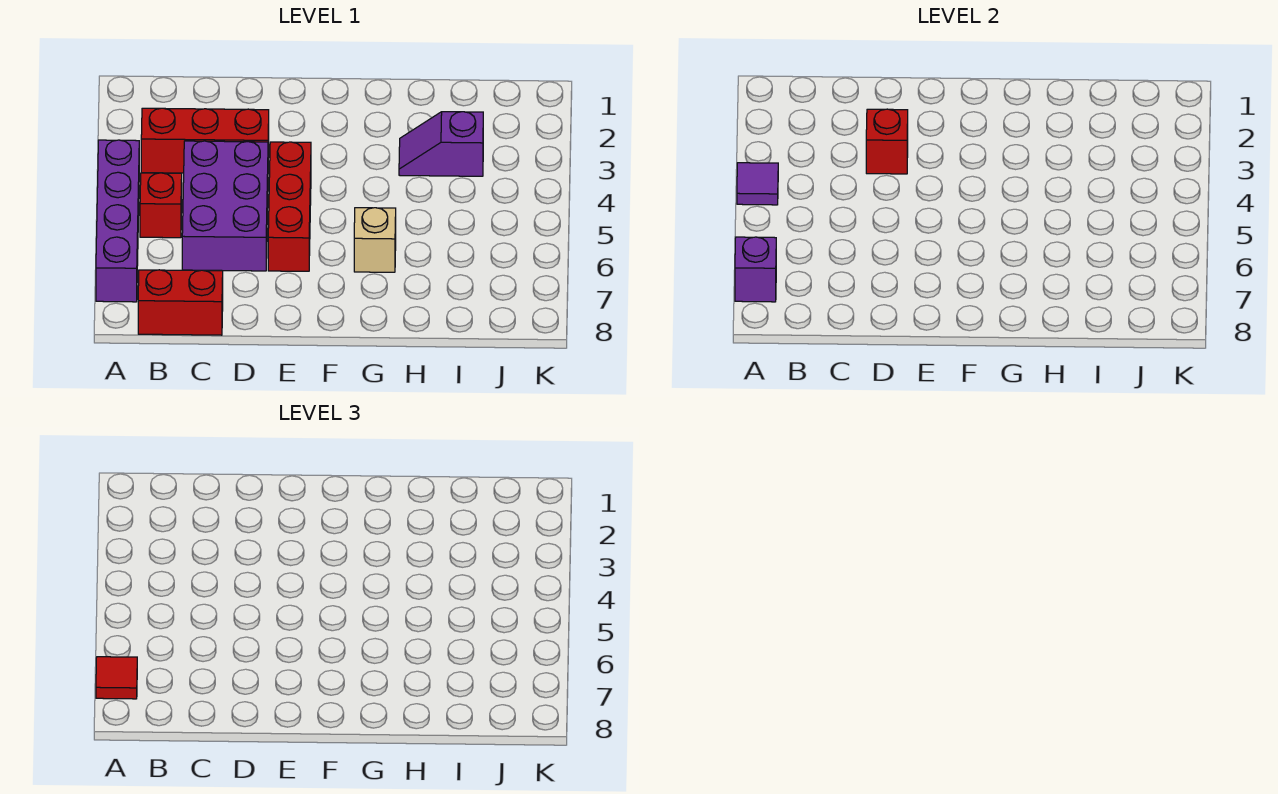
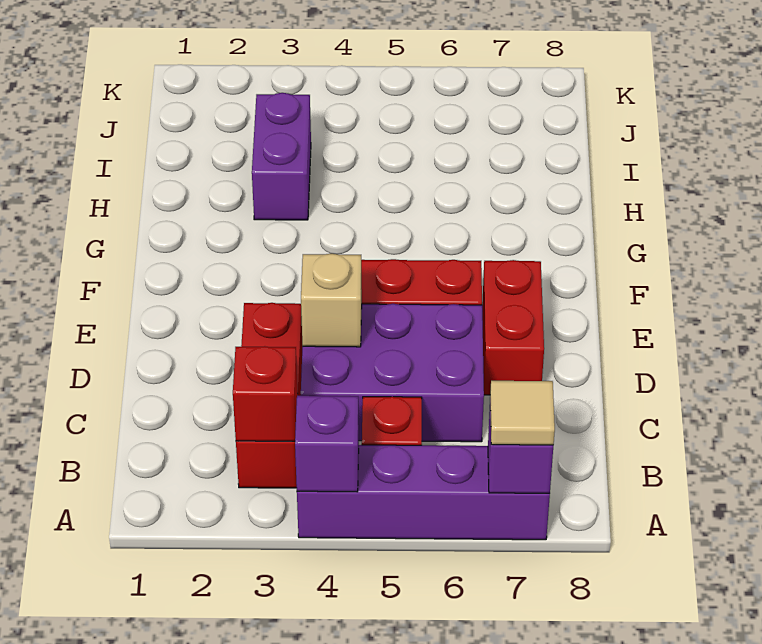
purple 1x1 tile [737,163,778,205] -> purple 1x1 brick [295,396,359,492]
red 1x1 tile [96,657,137,699] -> tan 1x1 tile [490,381,555,445]
red 1x2 brick [138,270,223,335] -> red 1x2 brick moved to [482,260,544,395]
red 1x1 brick [866,109,908,174] -> red 1x1 brick moved to [233,346,298,441]
tan 1x1 brick [354,208,396,272] -> tan 1x1 brick moved to [301,254,362,347]
purple 1x2 slope [399,112,483,176] -> purple 1x2 brick [252,93,311,220]

